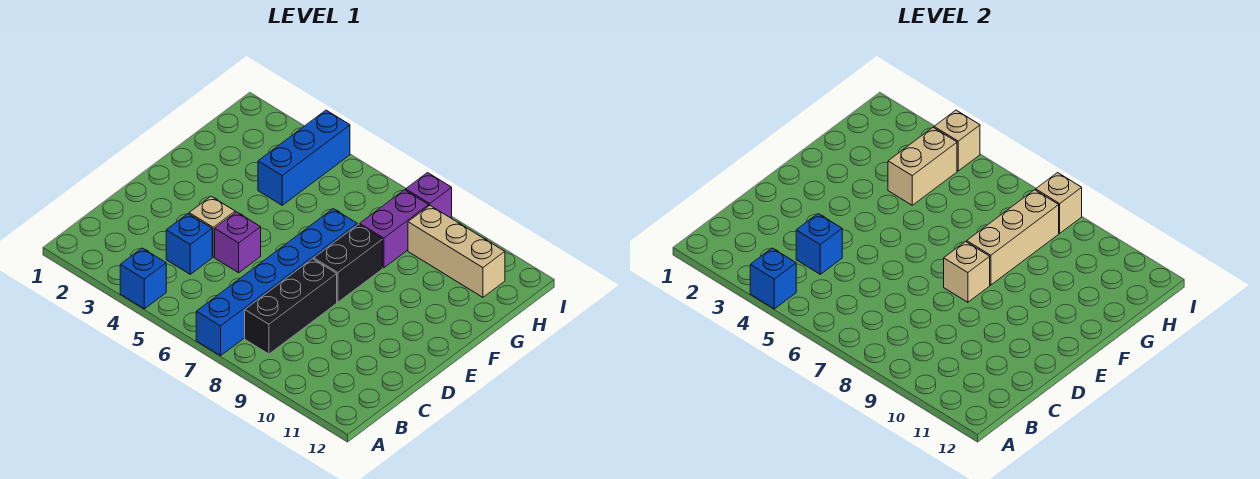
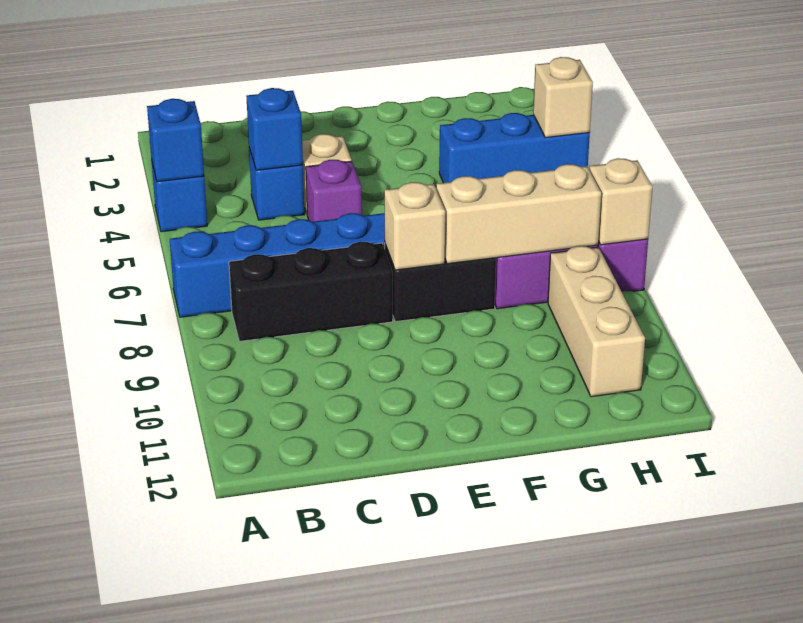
tan 1x2 brick [888,128,957,205] -> none

